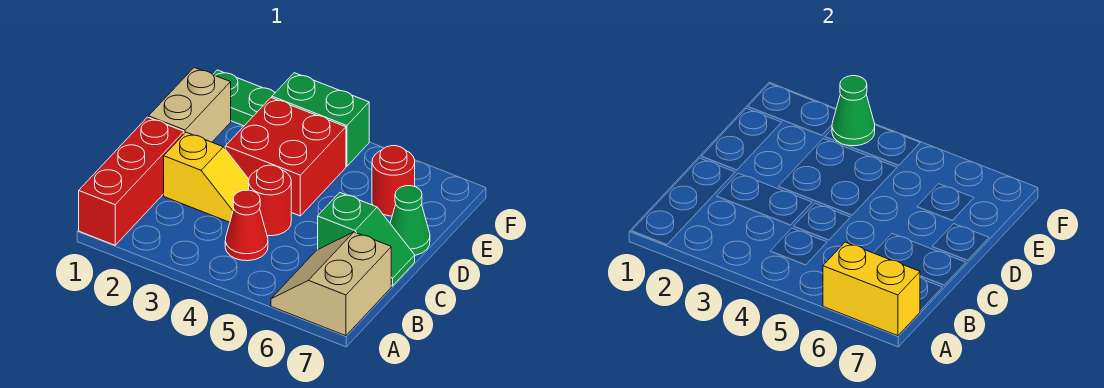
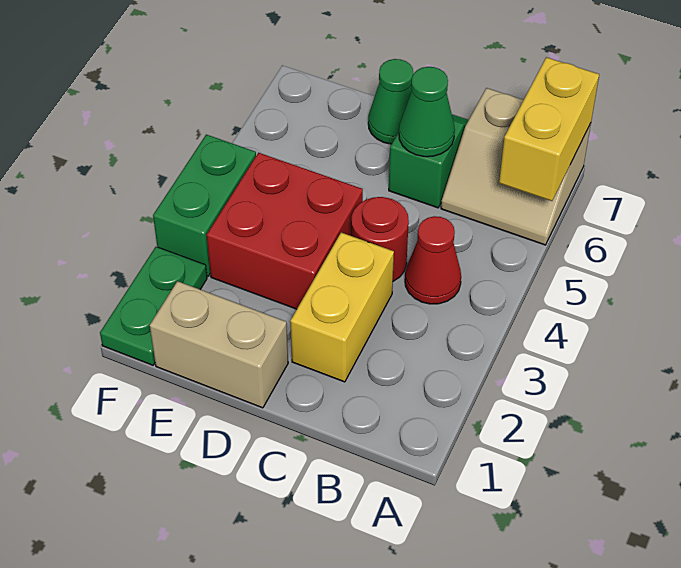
red 1x3 brick [79,117,184,245] -> none
yellow 1x2 slope [164,132,249,222] -> yellow 1x2 brick [290,233,394,382]
red 1x1 round brick [372,146,415,216] -> none
green 1x1 cone [832,76,875,146] -> green 1x1 cone moved to [399,67,455,157]

